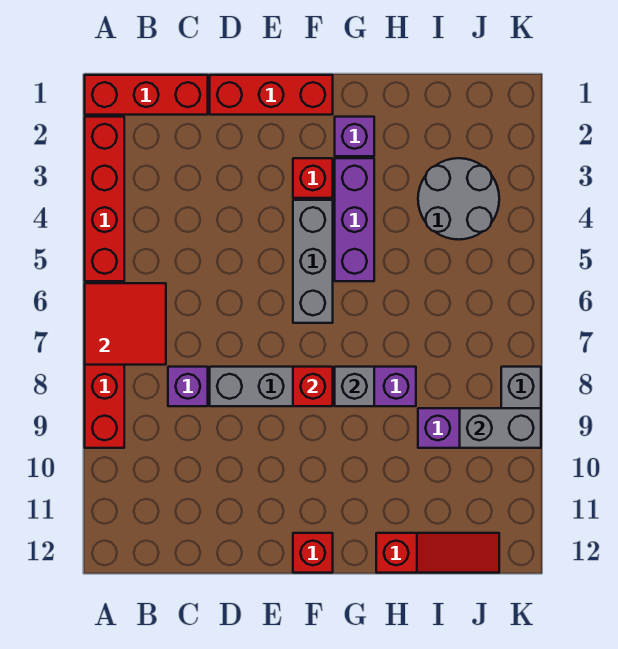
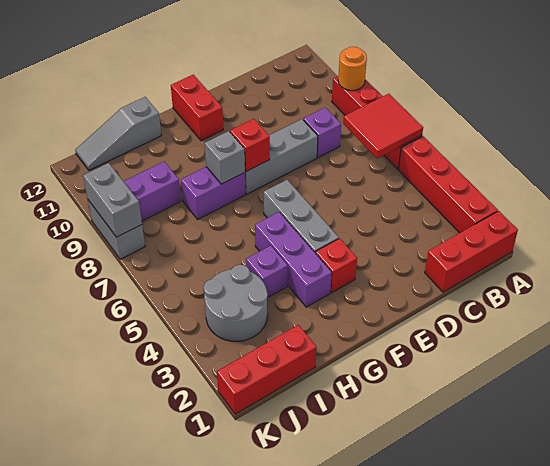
none -> orange 1x1 round brick [338,47,367,91]
red 1x3 brick [210,75,333,115] -> red 1x3 brick moved to [217,325,316,414]
red 1x1 brick [293,533,333,573] -> red 1x2 brick [171,75,223,141]
purple 1x1 brick [335,117,374,156] -> purple 1x1 brick moved to [246,246,288,297]
red 1x3 slope [376,533,499,573] -> grey 1x3 slope [75,97,161,170]
grey 1x2 brick [460,408,541,448] -> grey 1x2 brick turned to [83,163,142,237]

